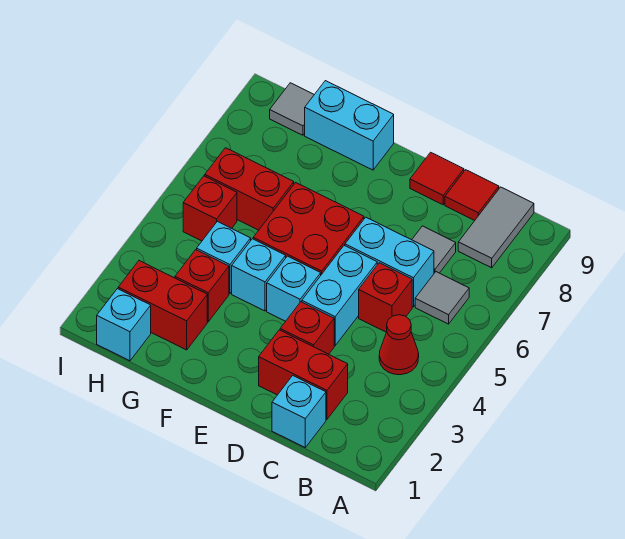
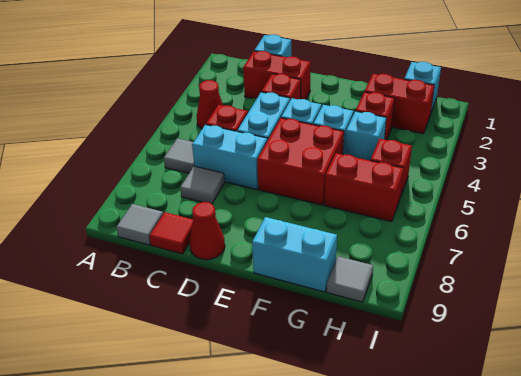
grey 1x2 tile [458,187,534,268] -> grey 1x1 tile [116,204,163,245]
red 1x1 tile [410,152,464,205] -> red 1x1 cone [190,202,225,260]

